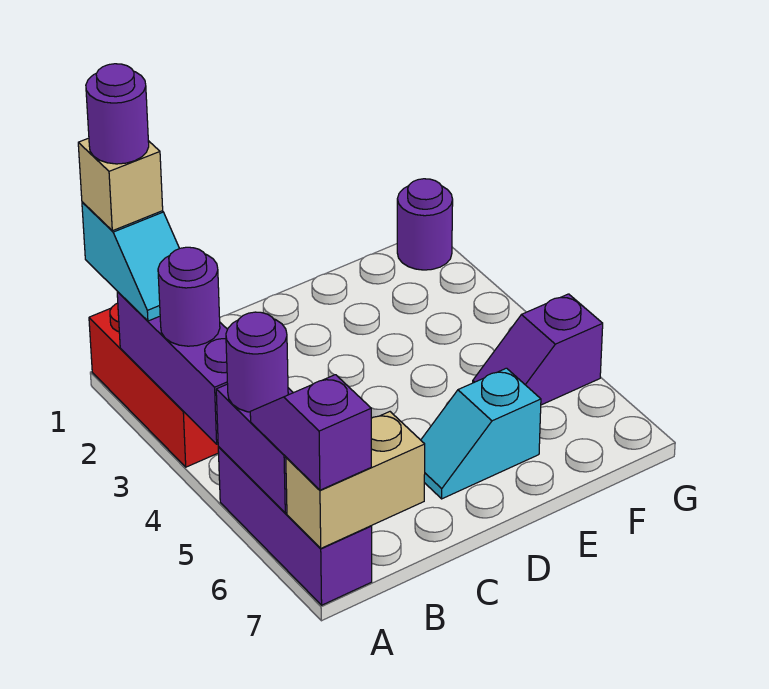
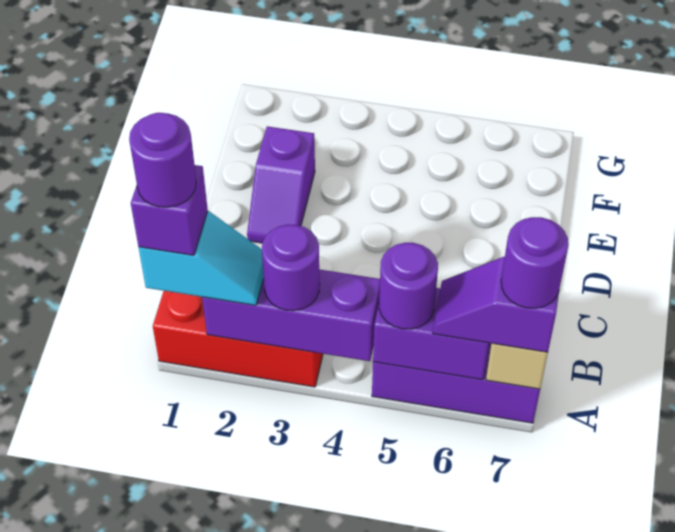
tan 1x1 brick [78,138,163,231] -> purple 1x1 brick [131,165,208,255]
cyan 1x2 slope [421,368,541,499] -> none
purple 1x2 slope [473,294,603,405] -> purple 1x2 slope moved to [247,126,315,243]
purple 1x1 round brick [397,179,453,270] -> purple 1x1 round brick moved to [501,217,568,308]

